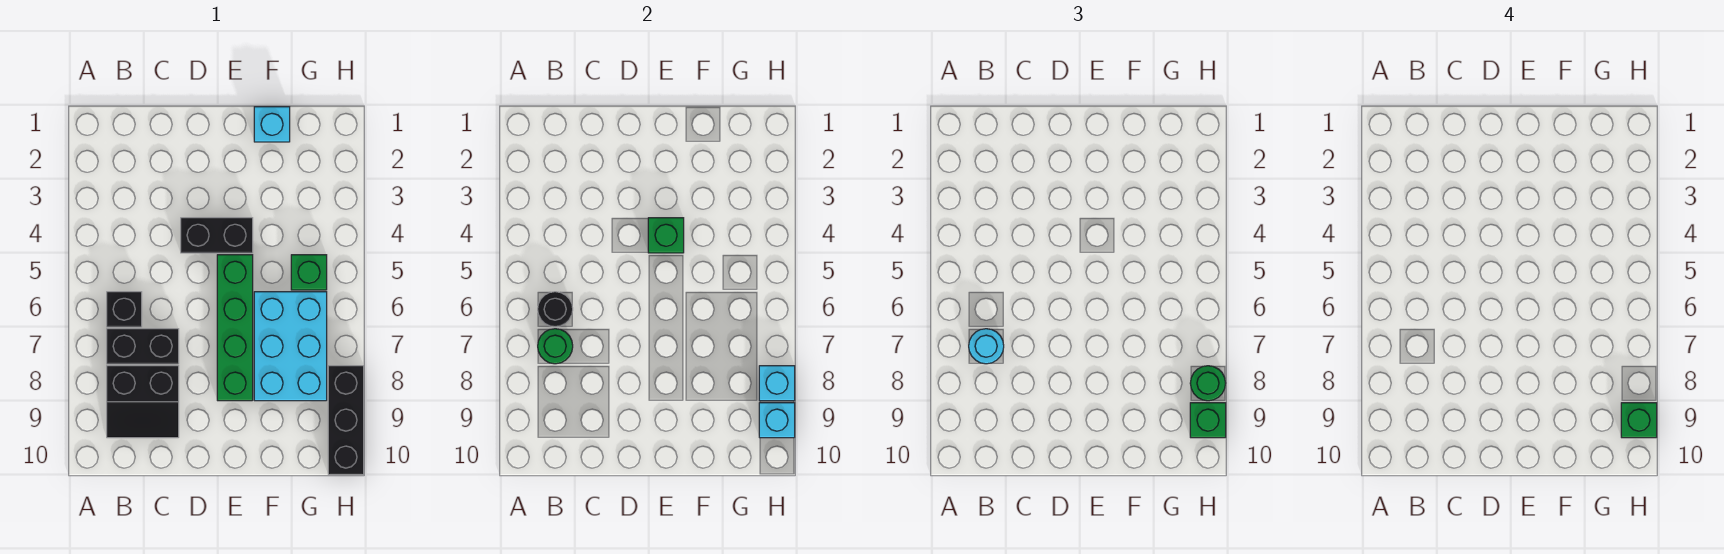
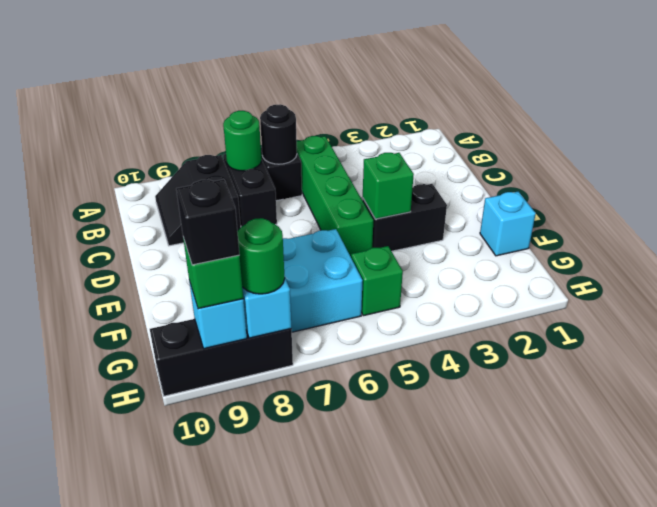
cyan 1x1 round brick [969,329,1004,364] -> none
black 1x2 brick [181,218,253,253] -> black 1x2 brick turned to [362,184,447,251]
green 1x4 brick [217,255,253,401] -> green 1x4 brick turned to [297,136,373,257]
green 1x1 brick [1621,403,1657,438] -> black 1x1 brick [176,179,239,265]

